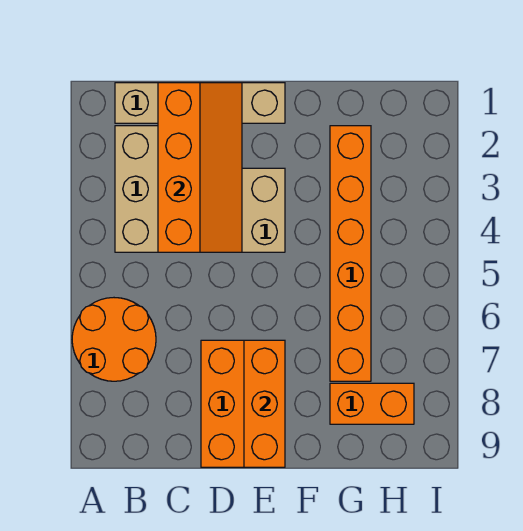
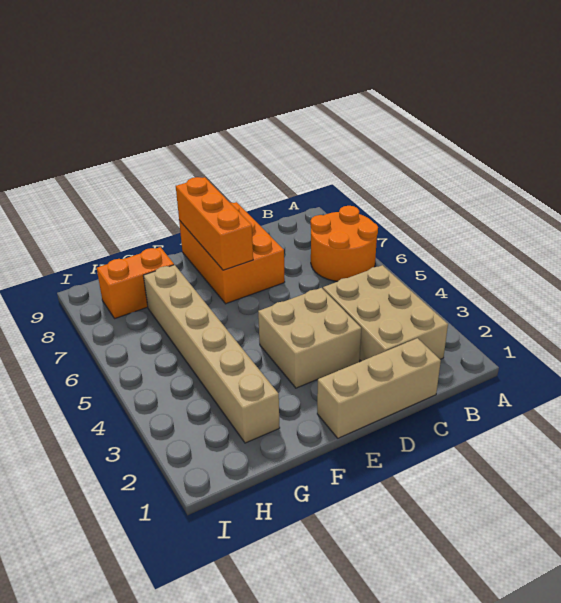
tan 1x4 brick [115,83,285,123] -> tan 1x3 brick [317,338,441,438]
orange 2x4 slope [158,83,242,252] -> none
orange 1x6 brick [330,126,371,381] -> tan 1x6 brick [143,265,280,443]

